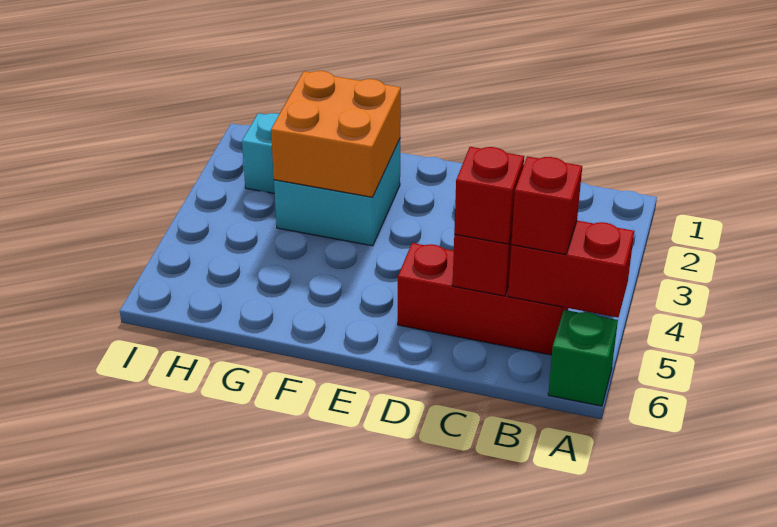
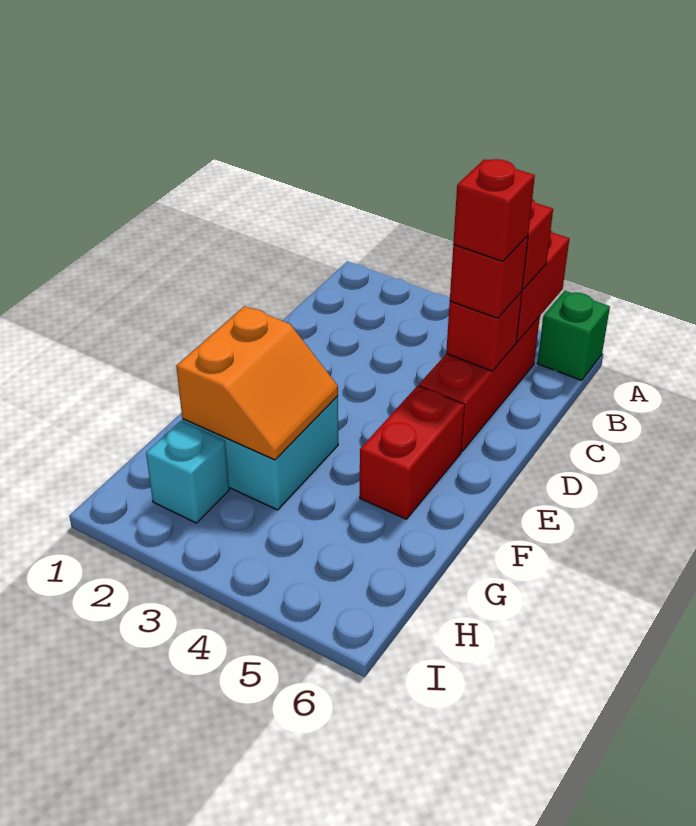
none -> red 1x1 brick [453,159,535,261]
none -> red 1x2 brick [360,386,465,519]
orange 2x2 brick [271,71,401,197] -> orange 2x2 slope [176,306,338,460]

